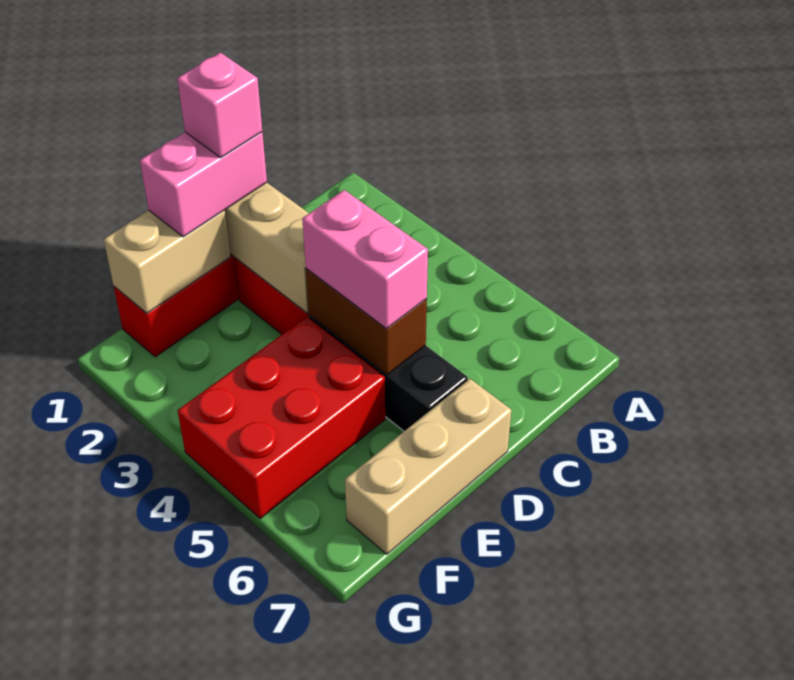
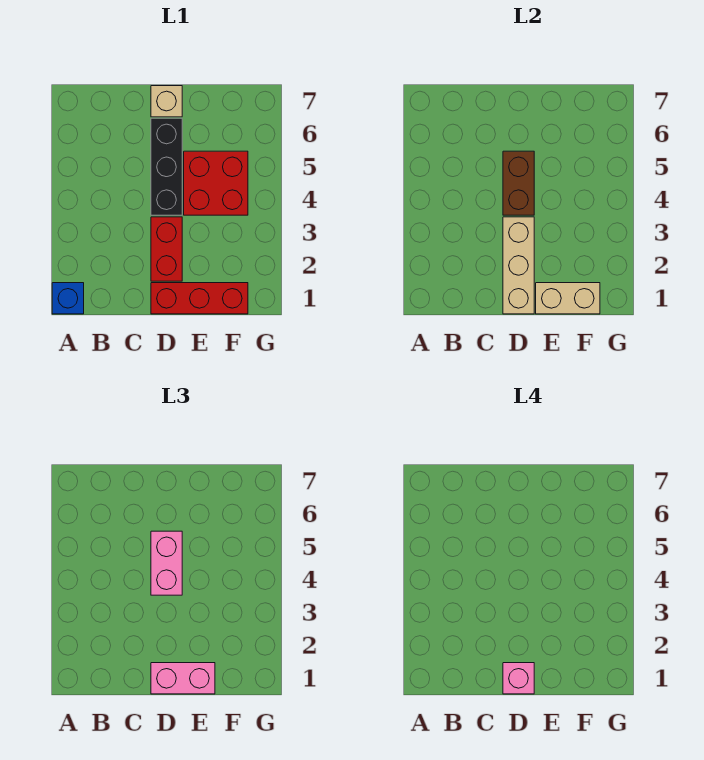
none -> blue 1x1 brick [52,283,84,314]
tan 1x3 brick [345,379,511,554] -> tan 1x1 brick [151,86,182,117]
red 2x3 brick [178,317,385,519] -> red 2x2 brick [184,151,248,215]

